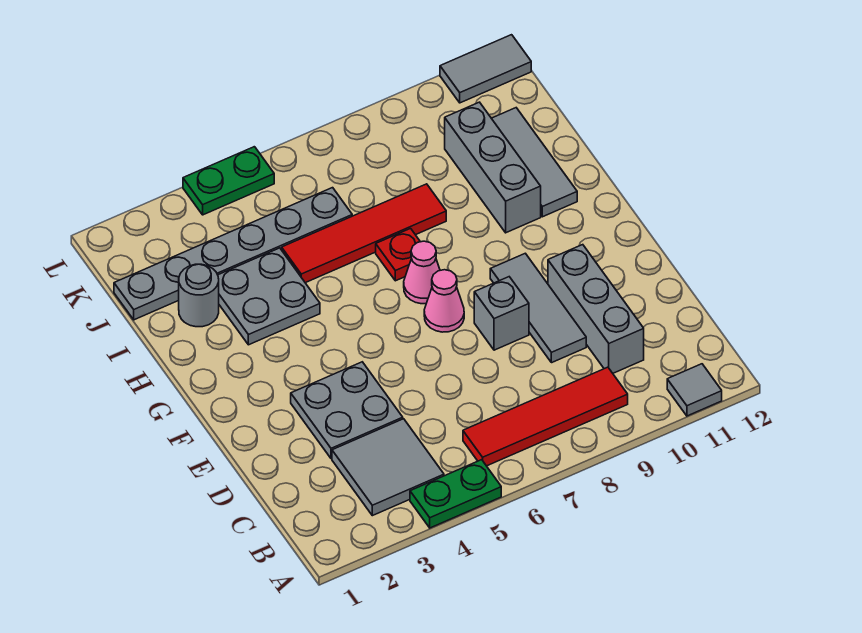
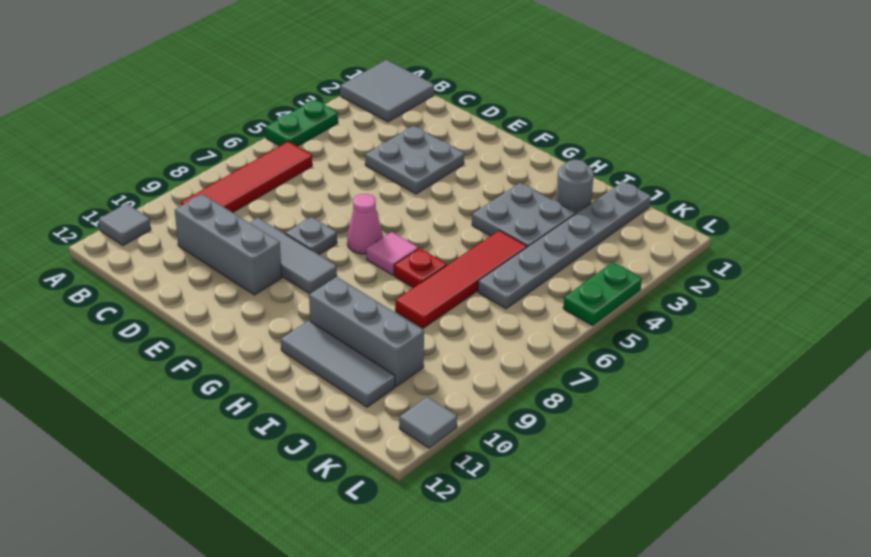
grey 2x2 tile [332,419,444,516] -> grey 2x2 tile moved to [340,60,434,122]
grey 1x1 brick [474,277,529,350] -> grey 1x1 plate [285,217,337,255]
pink 1x1 cone [404,241,440,304] -> pink 1x1 tile [366,232,418,275]
grey 1x2 tile [440,35,531,103] -> grey 1x1 tile [399,396,457,448]

